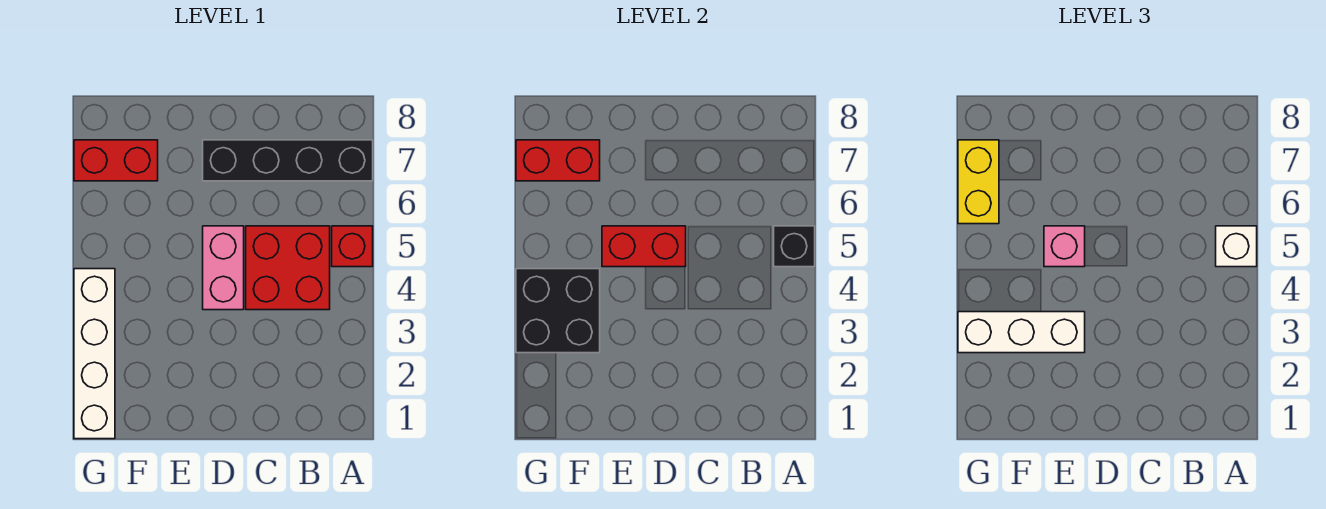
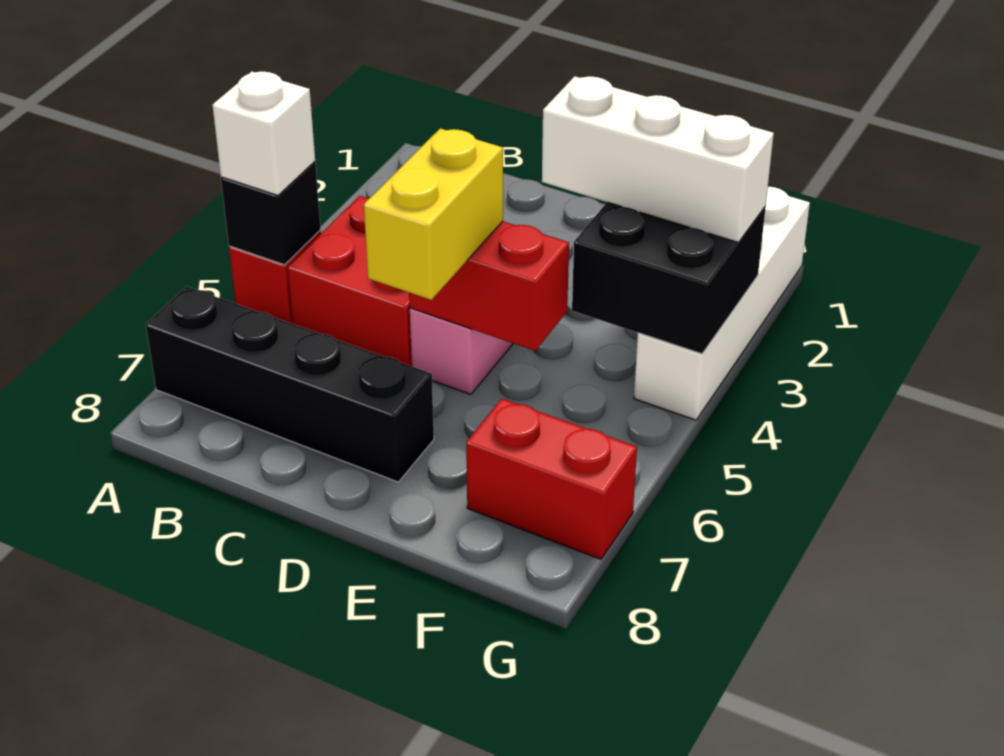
pink 1x1 brick [1044,226,1085,267] -> none
red 1x2 brick [516,140,600,181] -> none
yellow 1x2 brick [958,140,999,224] -> yellow 1x2 brick moved to [364,128,503,300]

